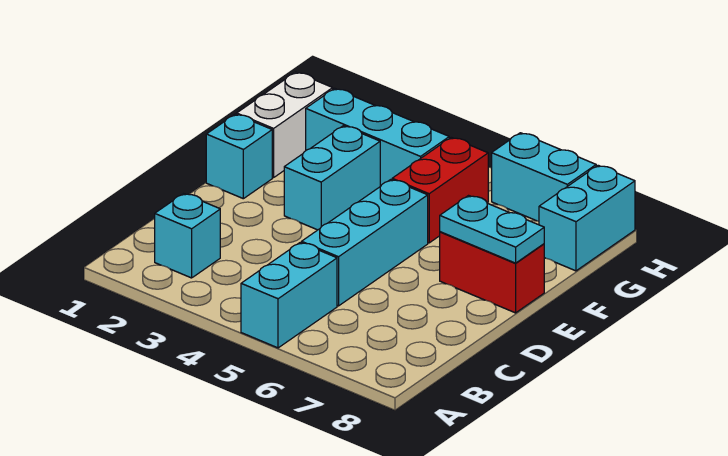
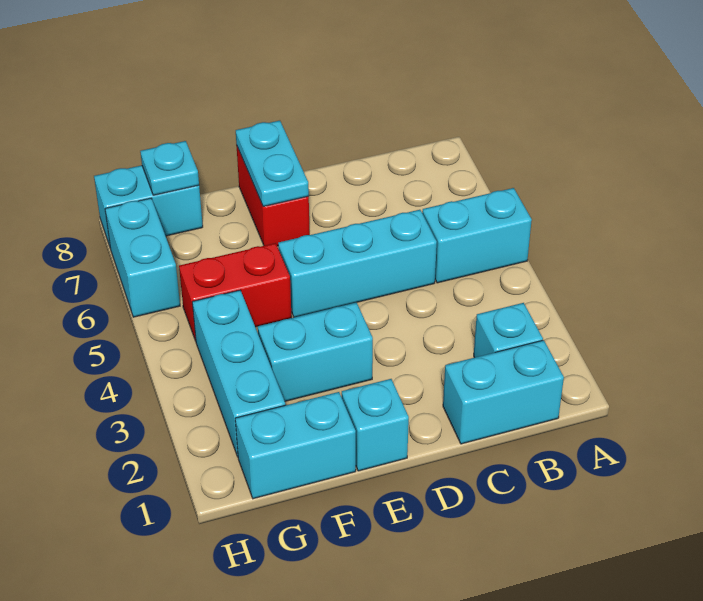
none -> cyan 1x2 brick [443,340,564,444]
white 1x2 brick [237,72,333,178] -> cyan 1x2 brick [235,392,356,499]
none -> cyan 1x1 plate [140,141,199,195]

